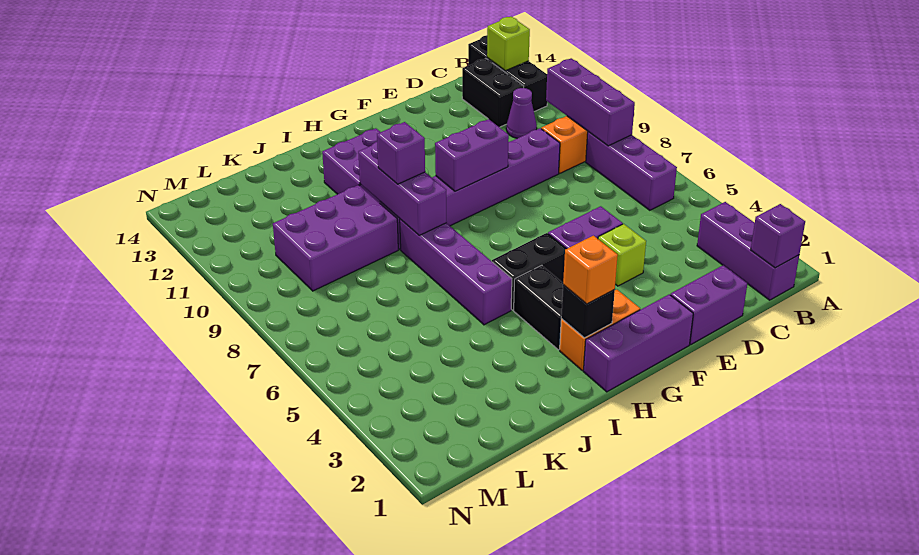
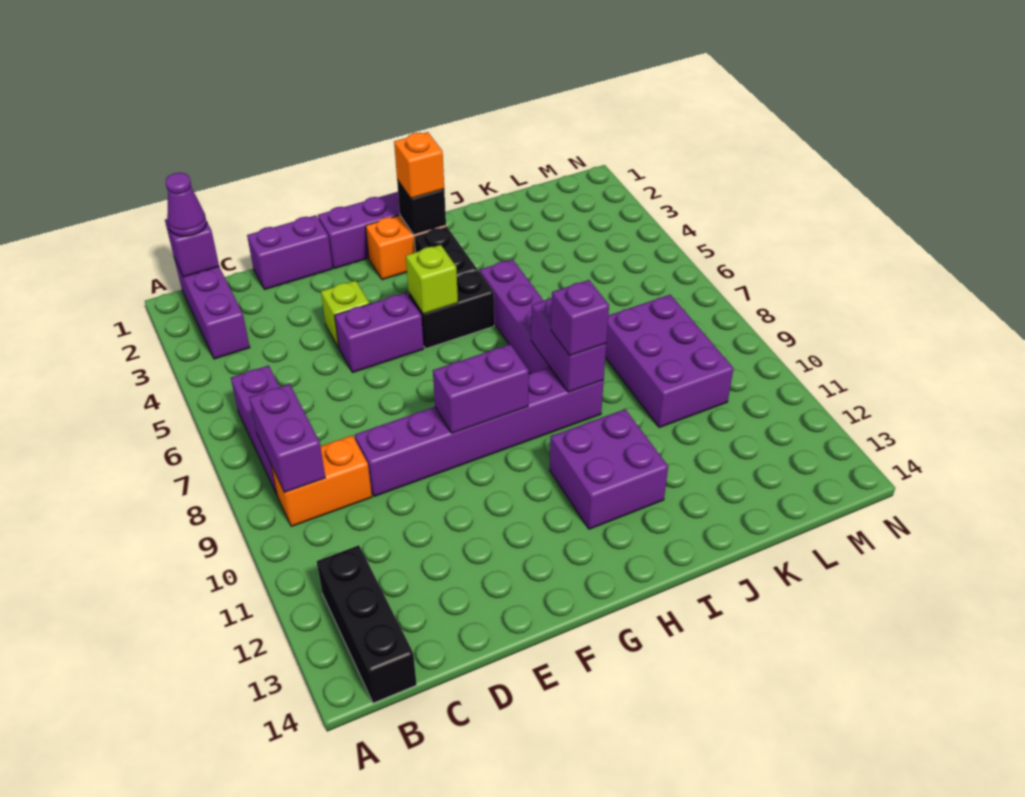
purple 1x3 brick [546,58,635,146] -> purple 1x2 brick [249,384,325,492]
lime 1x1 brick [487,17,530,71] -> lime 1x1 brick moved to [406,245,458,314]
purple 1x1 cone [506,88,537,138] -> purple 1x1 cone moved to [166,173,207,236]
black 1x2 brick [462,59,524,127] -> none
purple 1x3 brick [358,142,447,235] -> purple 1x2 brick [531,298,606,392]
purple 2x3 brick [273,185,398,291] -> purple 2x3 brick turned to [605,295,734,428]

